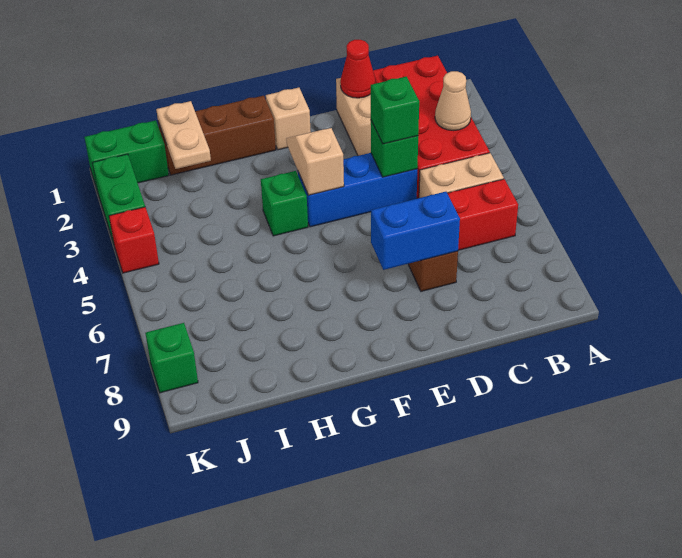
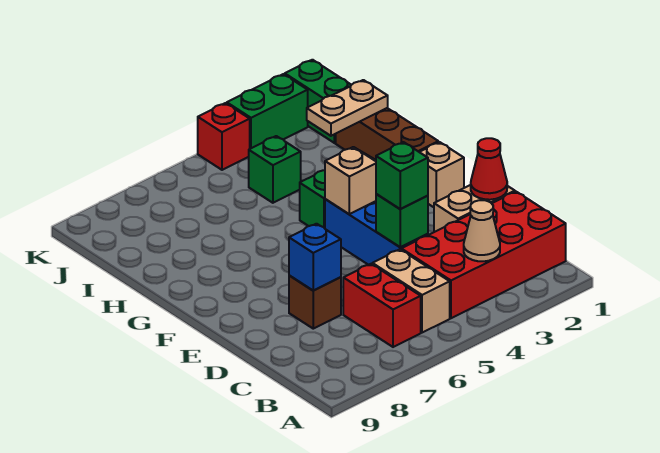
blue 1x2 brick [371,192,460,270] -> blue 1x1 brick [289,224,341,291]
green 1x1 brick [145,323,198,393] -> green 1x1 brick moved to [249,136,301,203]

